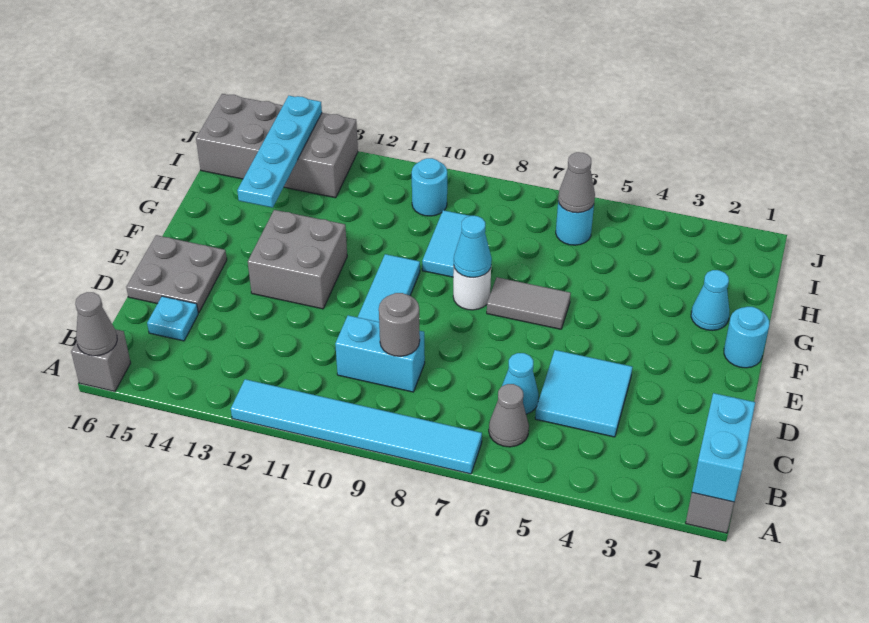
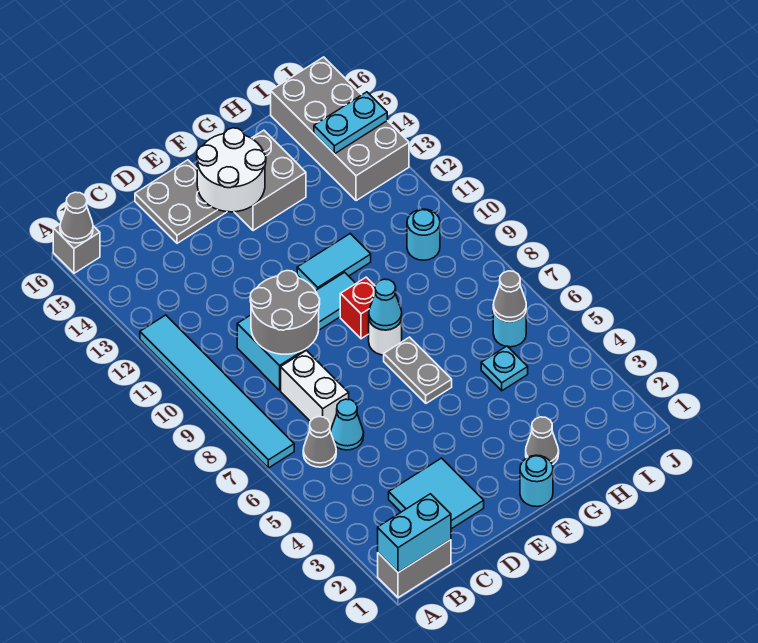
cyan 2x2 tile [535,350,632,437] -> cyan 2x2 tile moved to [389,458,484,529]
none -> white 1x2 brick [281,350,349,429]
grey 1x1 round brick [379,293,420,356] -> grey 2x2 round brick [250,271,320,354]
cyan 1x1 plate [147,296,198,341] -> cyan 1x1 plate moved to [481,346,528,391]
grey 2x2 brick [248,210,347,309] -> grey 2x2 brick moved to [235,130,306,231]
none -> white 2x2 round brick [197,128,266,212]
grey 1x2 tile [487,277,571,329] -> grey 1x2 plate [384,337,452,403]
none -> red 1x1 brick [340,277,375,339]
cyan 1x1 cone [691,270,729,330] -> grey 1x1 cone [526,417,559,465]
cyan 1x2 tile [422,210,469,277] -> cyan 1x2 tile moved to [297,234,371,291]
cyan 1x4 plate [237,96,322,208] -> cyan 1x2 plate [314,92,387,154]

